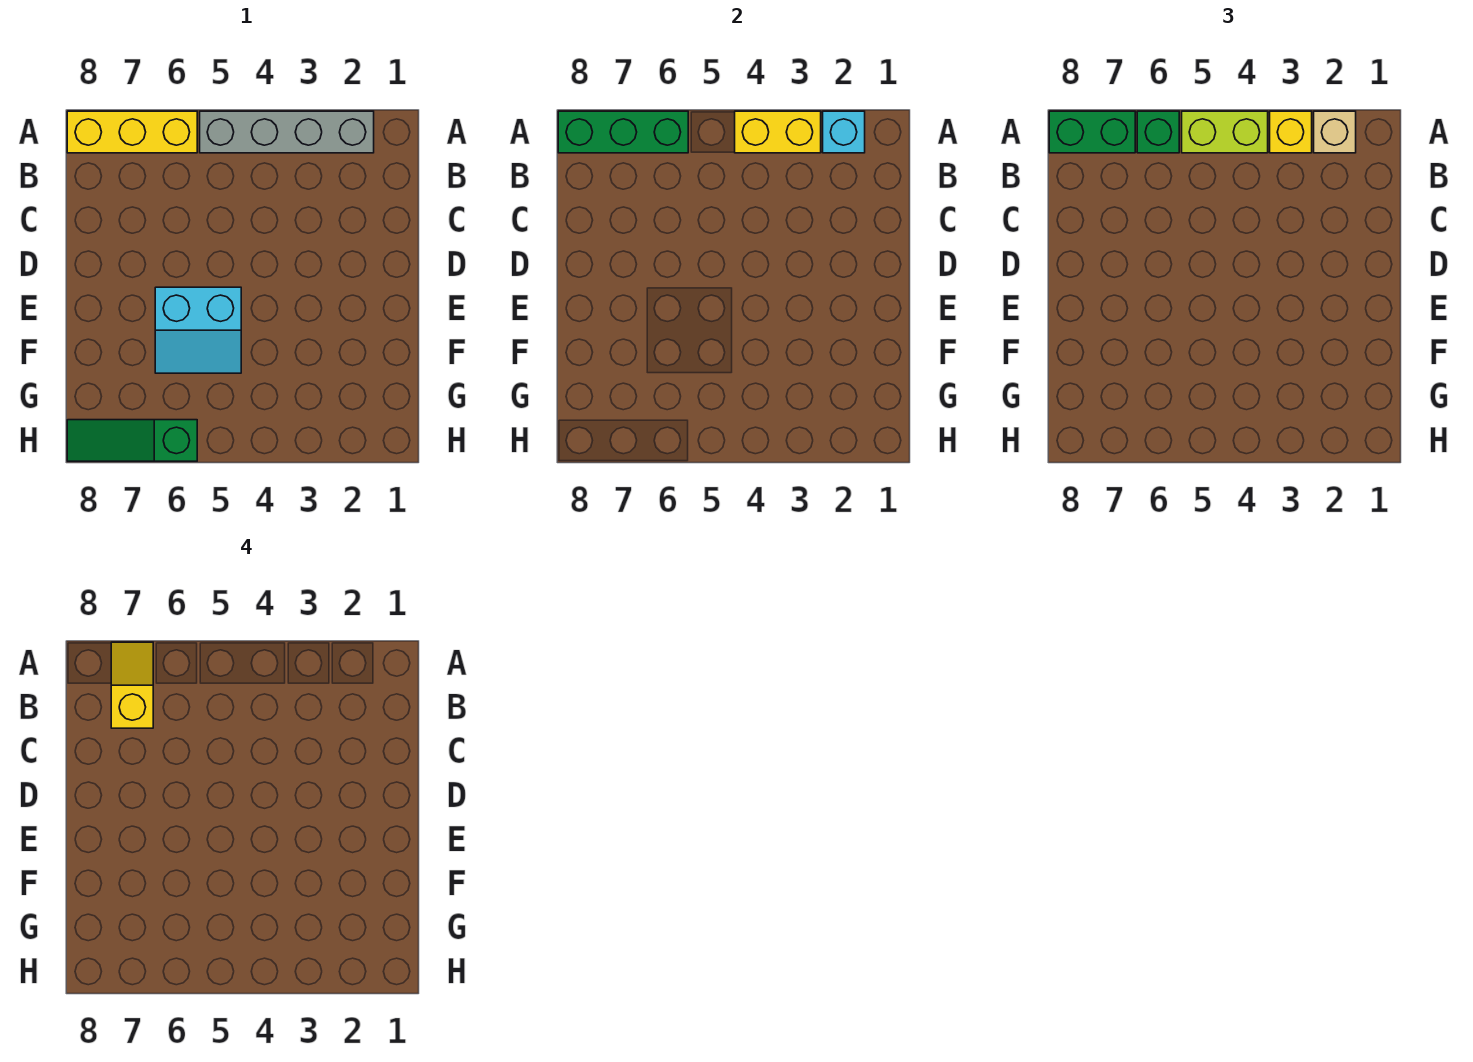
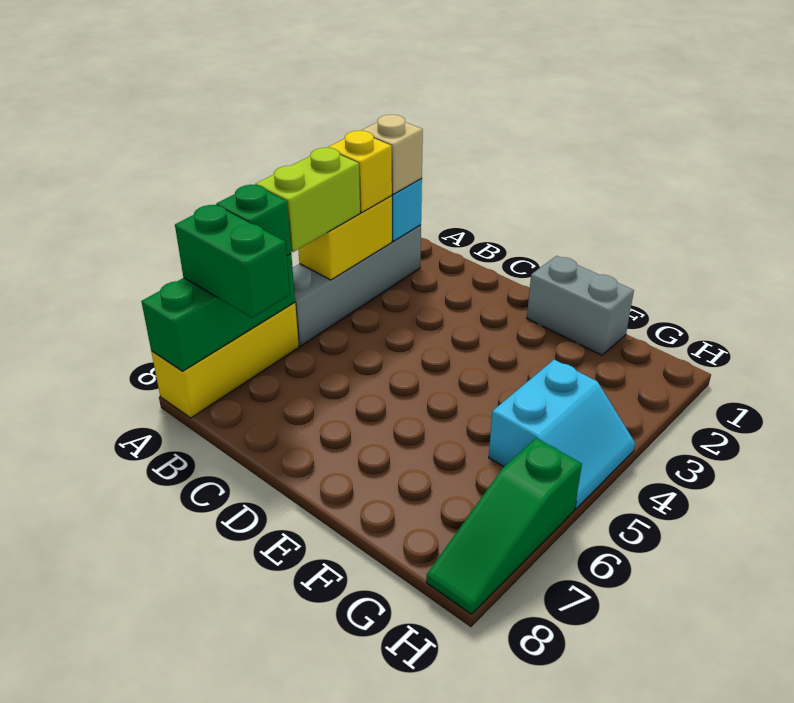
green 1x2 brick [1049,111,1135,153] -> green 1x2 brick turned to [175,205,290,318]
yellow 1x2 slope [111,642,153,728] -> none
none -> grey 1x2 brick [527,256,634,355]
cyan 2x2 slope [155,287,241,373] -> cyan 2x2 slope moved to [489,360,635,509]

